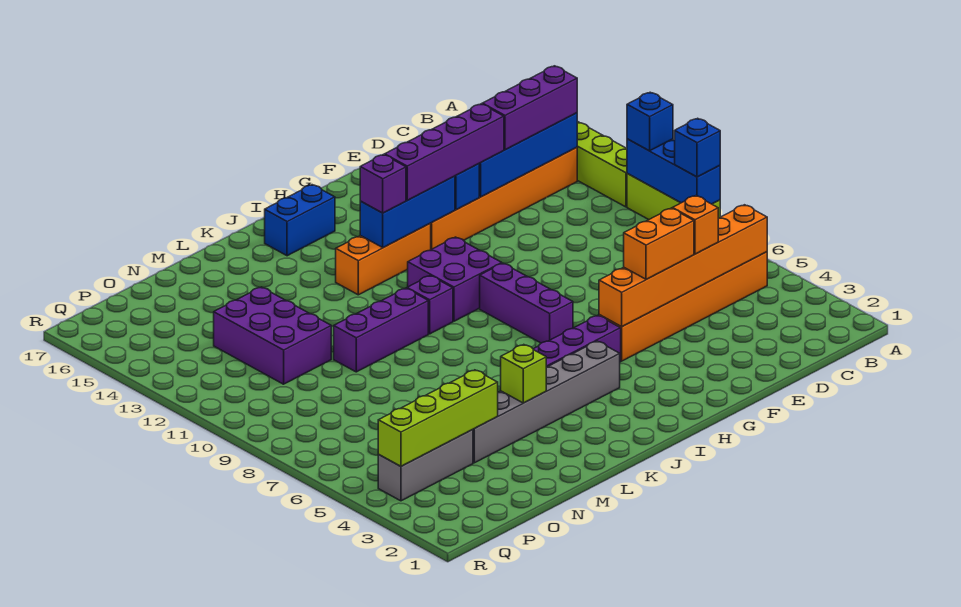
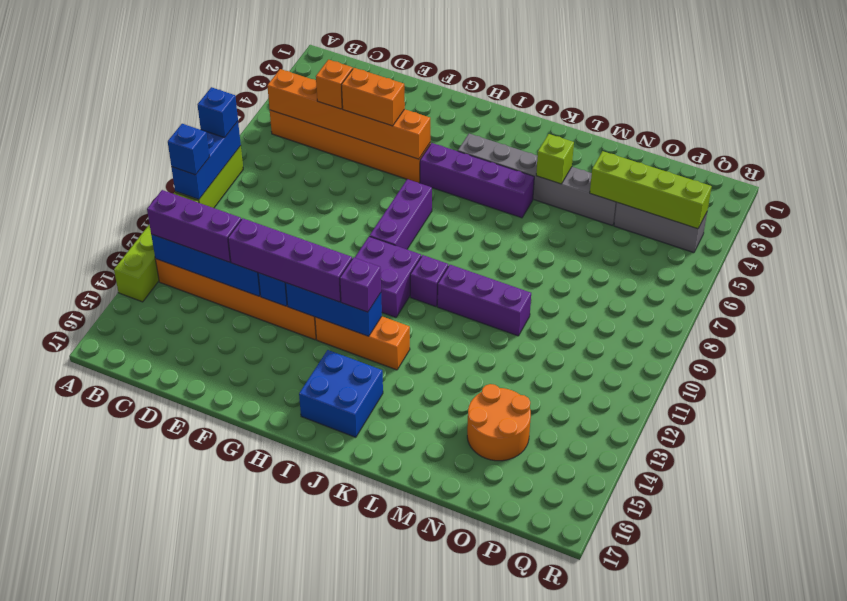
blue 1x2 brick [265,185,335,256] -> blue 2x2 brick [299,350,383,437]
purple 2x3 brick [214,287,331,384] -> none
none -> orange 2x2 round brick [467,384,531,461]

